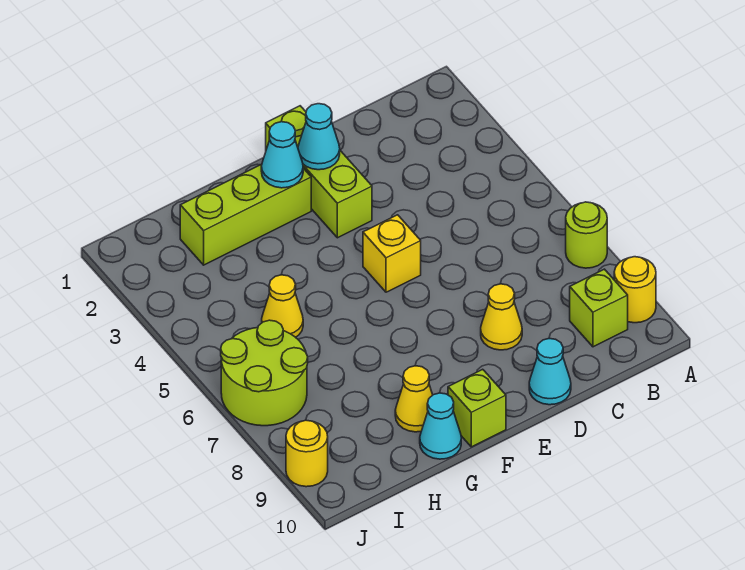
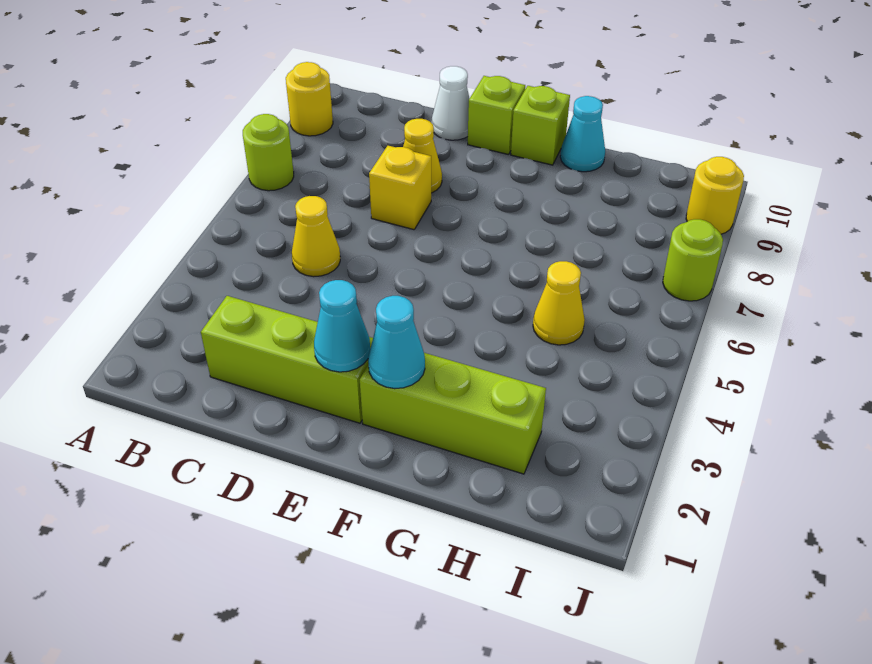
lime 1x1 brick [570,269,628,347] -> lime 1x1 brick moved to [468,76,525,155]
cyan 1x1 cone [529,339,571,405] -> white 1x1 cone [432,66,470,140]
lime 1x3 brick [266,106,372,238] -> lime 1x3 brick turned to [201,296,373,423]
yellow 1x1 brick [363,215,421,292] -> yellow 1x1 brick moved to [369,146,431,230]
yellow 1x1 cone [395,366,433,432] -> yellow 1x1 cone moved to [292,196,340,277]
lime 2x2 round brick [221,320,308,426] -> lime 1x1 round brick [663,219,723,301]

